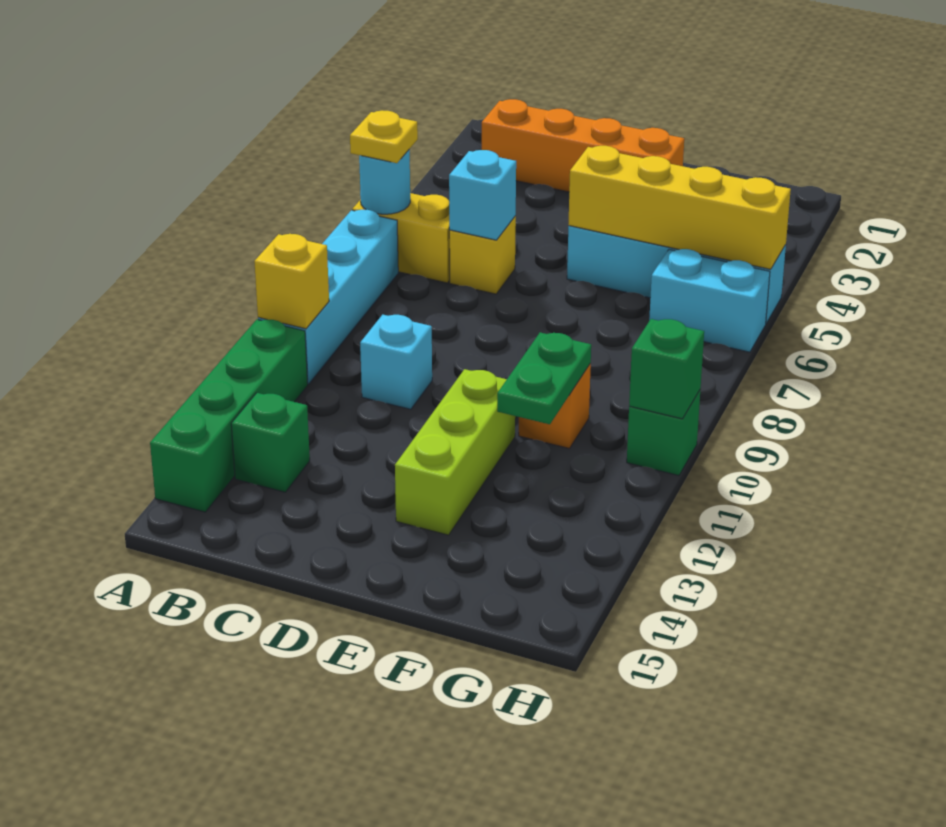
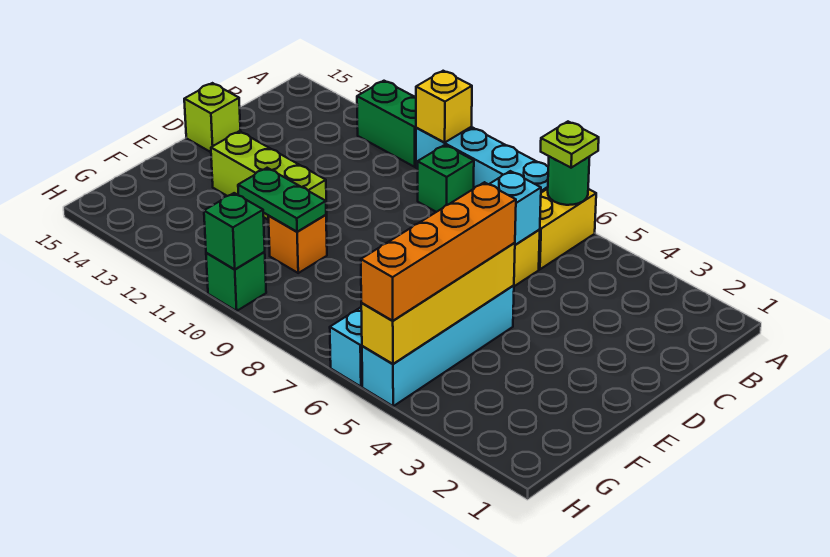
cyan 1x1 round brick [359,149,410,214] -> green 1x1 round brick [548,156,590,205]
yellow 1x1 plate [350,110,418,163] -> lime 1x1 plate [541,122,599,168]
green 1x4 brick [150,319,308,512] -> green 1x2 brick [357,81,416,167]
orange 1x4 brick [482,99,684,192] -> orange 1x4 brick moved to [361,182,516,321]
green 1x1 brick [231,393,310,492] -> green 1x1 brick moved to [418,145,474,212]
cyan 1x1 brick [360,315,432,409] -> none
none -> lime 1x1 brick [184,83,241,152]

